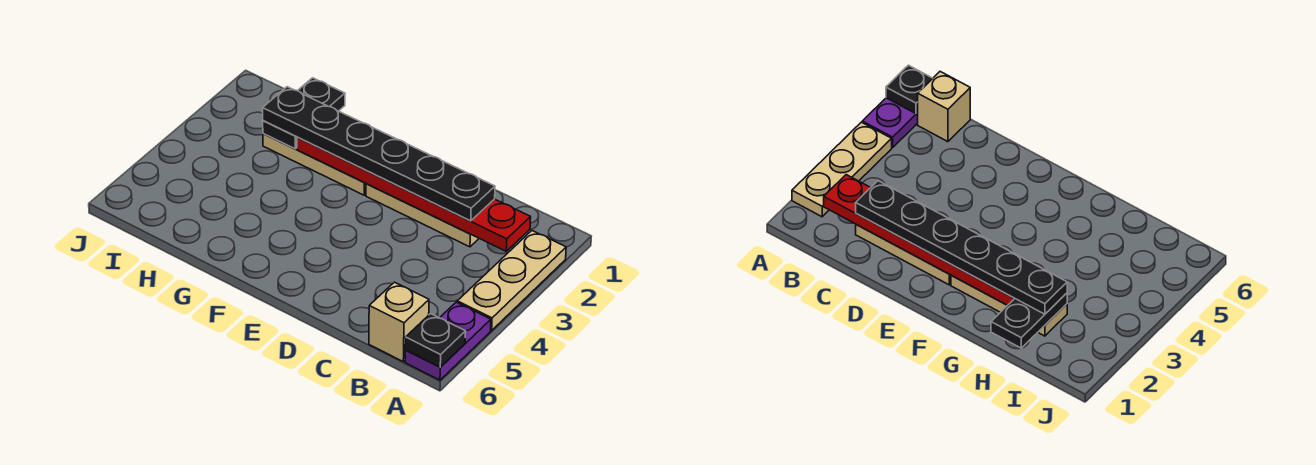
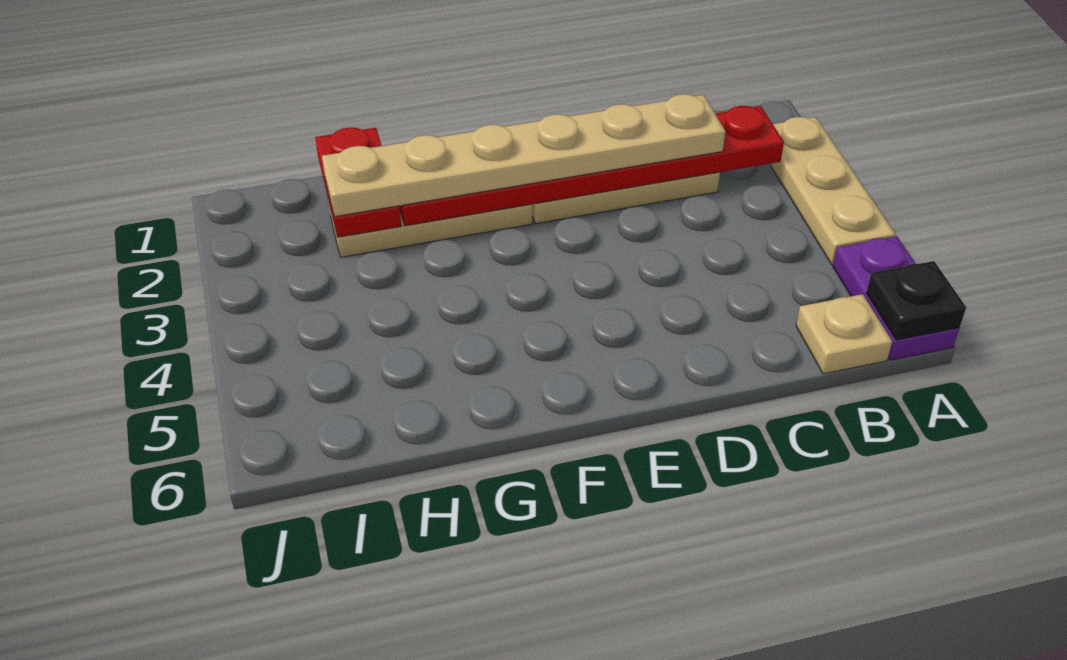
tan 1x1 brick [369,282,429,362] -> tan 1x1 plate [796,294,892,374]
black 1x6 plate [263,87,495,221] -> tan 1x6 plate [322,94,725,217]
black 1x2 plate [263,78,345,149] -> red 1x2 plate [315,128,401,237]

